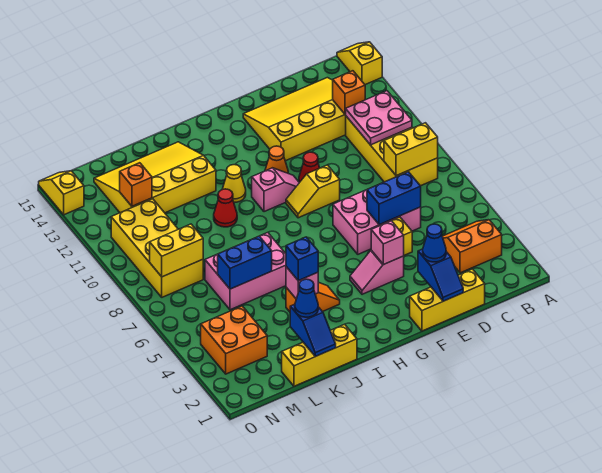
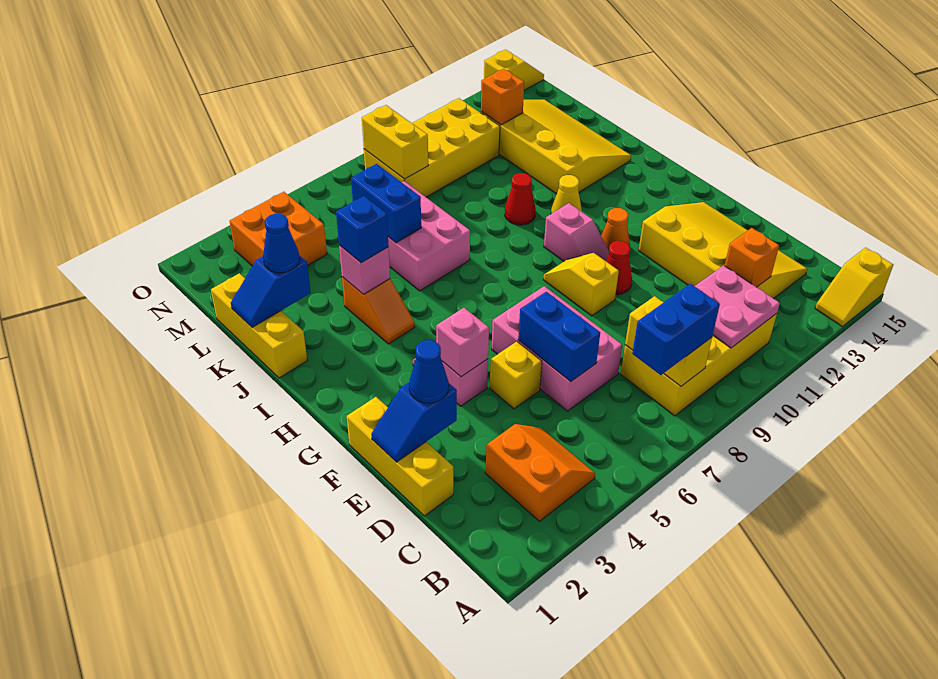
yellow 1x2 slope [337,42,382,85] -> yellow 1x2 slope turned to [815,247,893,326]
none -> blue 1x2 brick [632,284,720,375]

